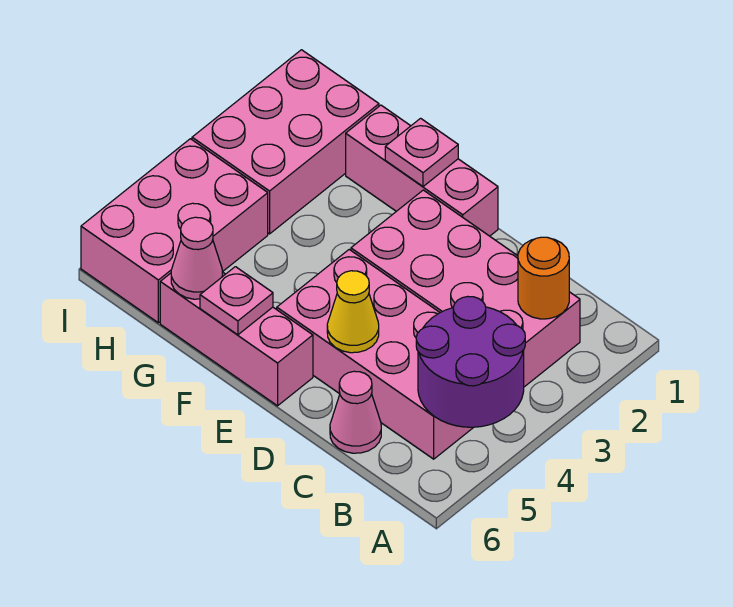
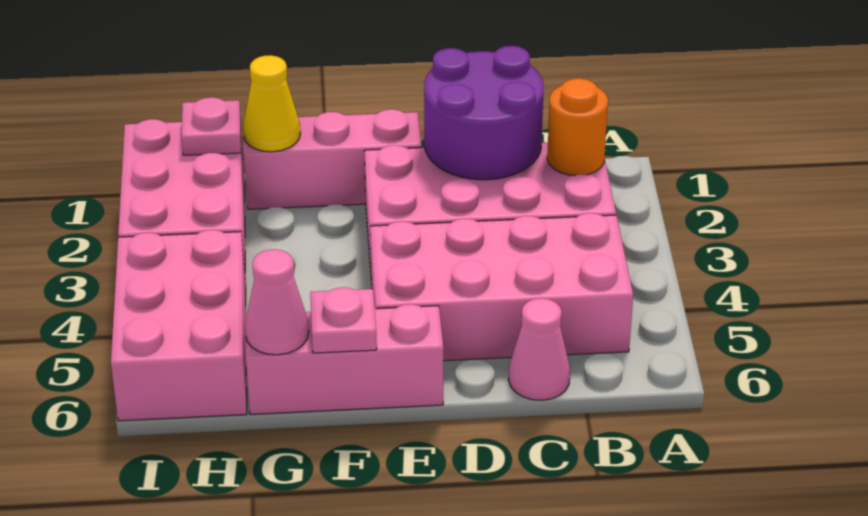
purple 2x2 round brick [416,296,525,427] -> purple 2x2 round brick moved to [424,46,544,180]
yellow 1x1 cone [327,271,379,353] -> yellow 1x1 cone moved to [243,55,300,152]
pink 1x1 plate [385,118,458,186] -> pink 1x1 plate moved to [182,97,241,155]

